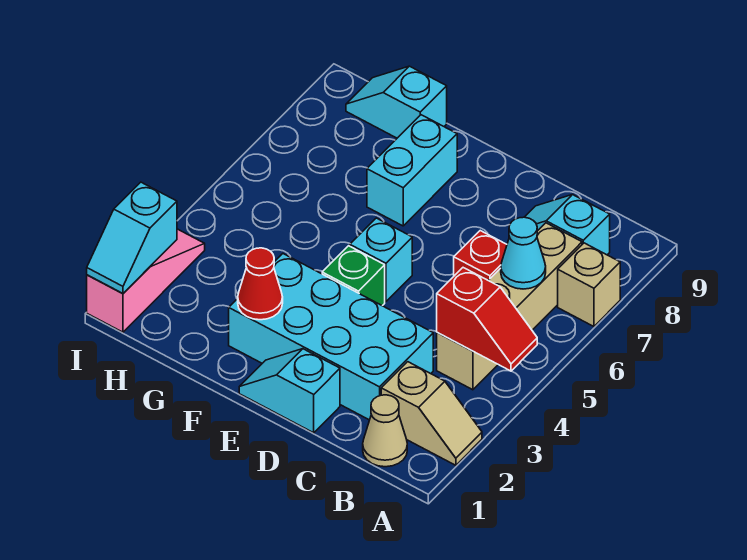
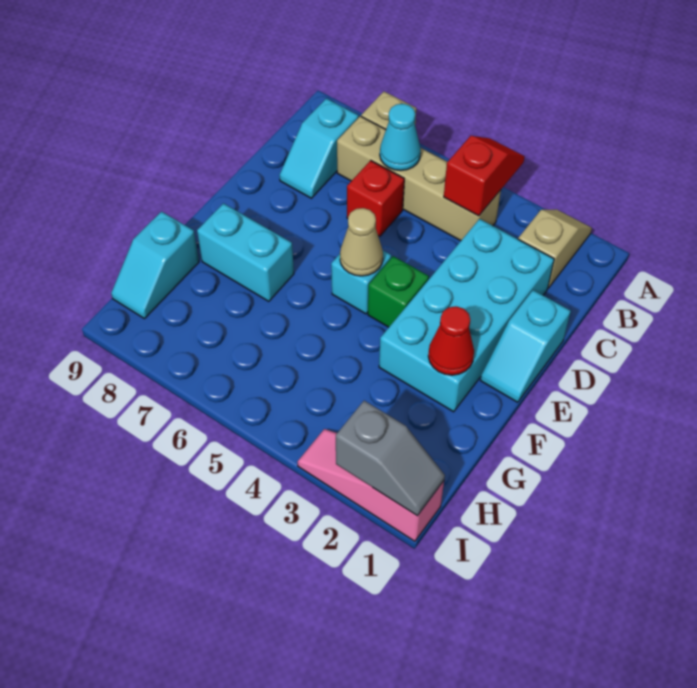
tan 1x1 cone [363,395,407,467] -> tan 1x1 cone moved to [340,208,383,276]
cyan 1x2 slope [87,182,177,294] -> grey 1x2 slope [336,401,445,516]

